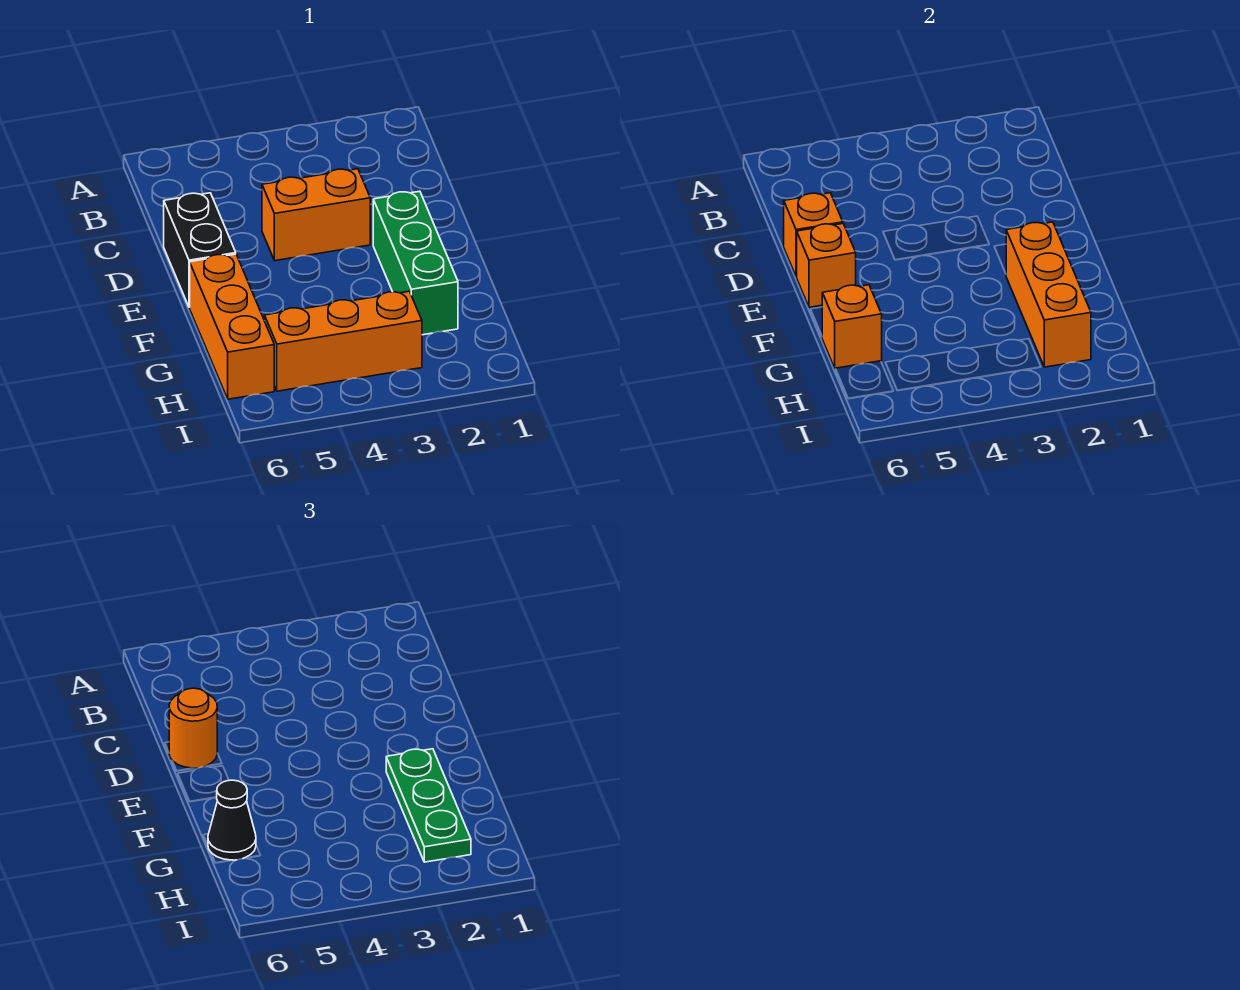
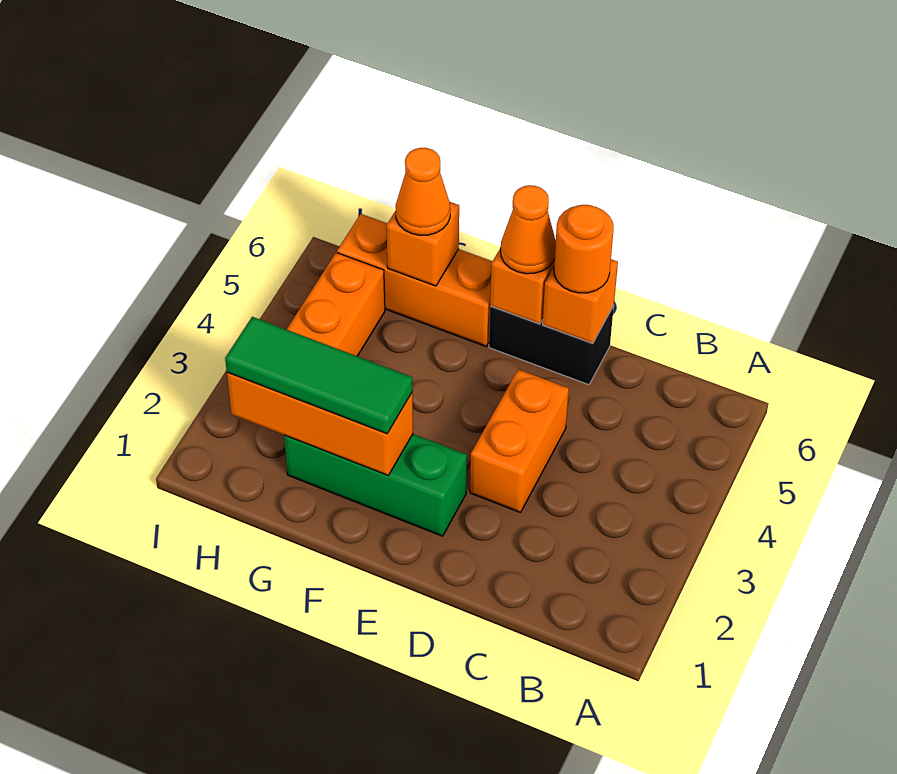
none -> orange 1x1 cone [501,185,556,274]
green 1x3 plate [386,749,471,862] -> green 1x3 tile [225,317,413,434]
black 1x1 cone [208,780,256,860] -> orange 1x1 cone [396,148,450,235]

